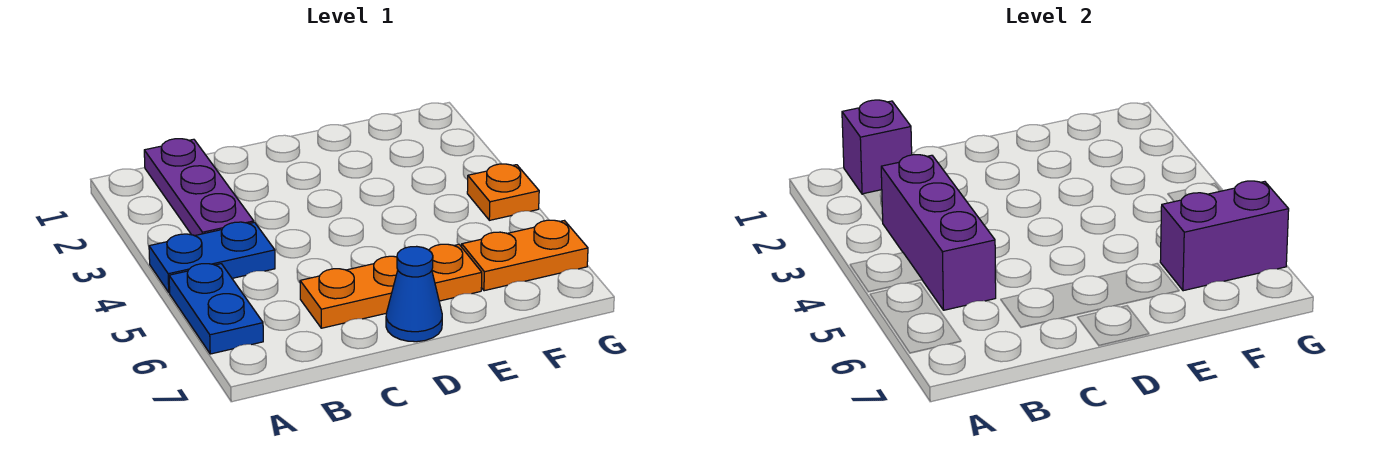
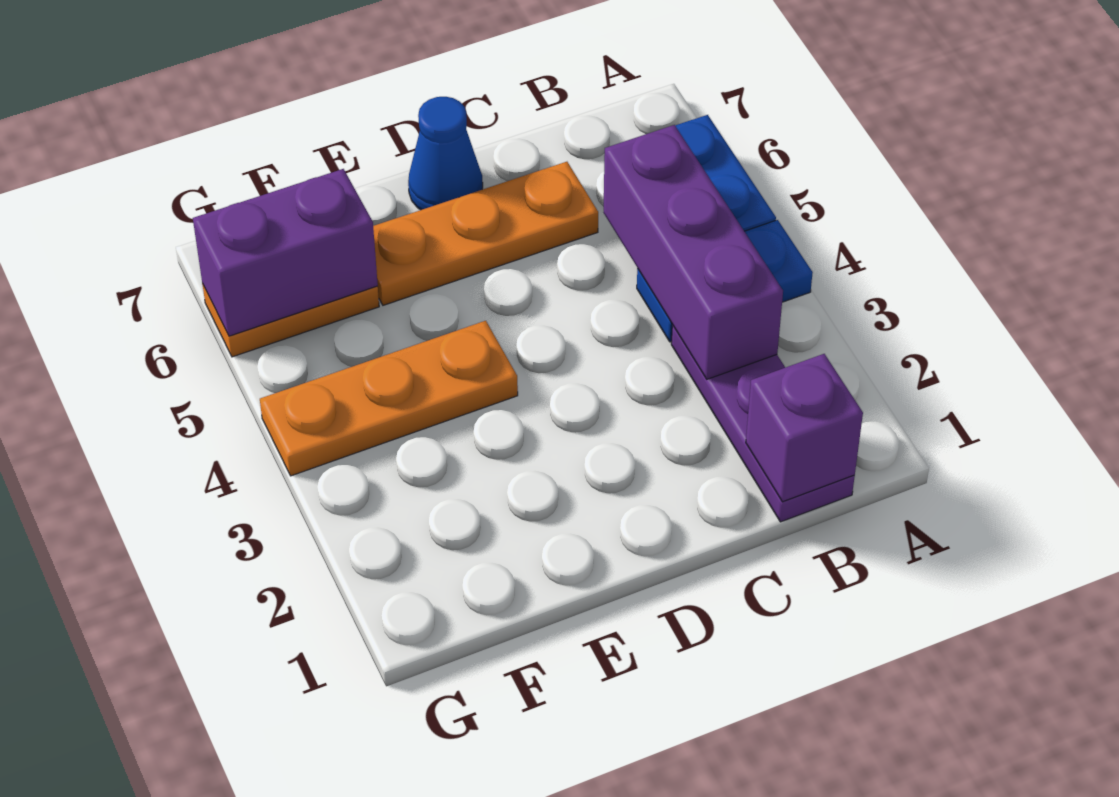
orange 1x1 plate [467,164,539,220] -> orange 1x3 plate [260,321,518,476]

